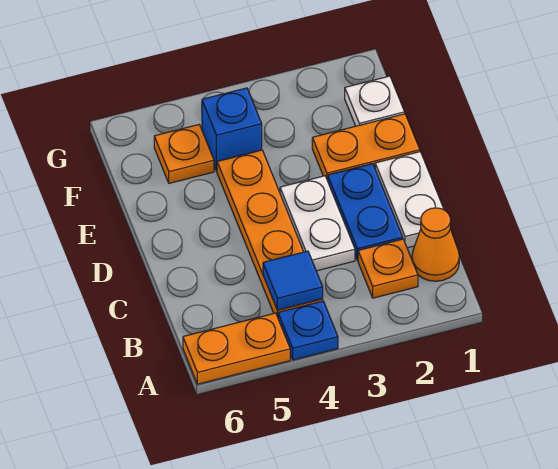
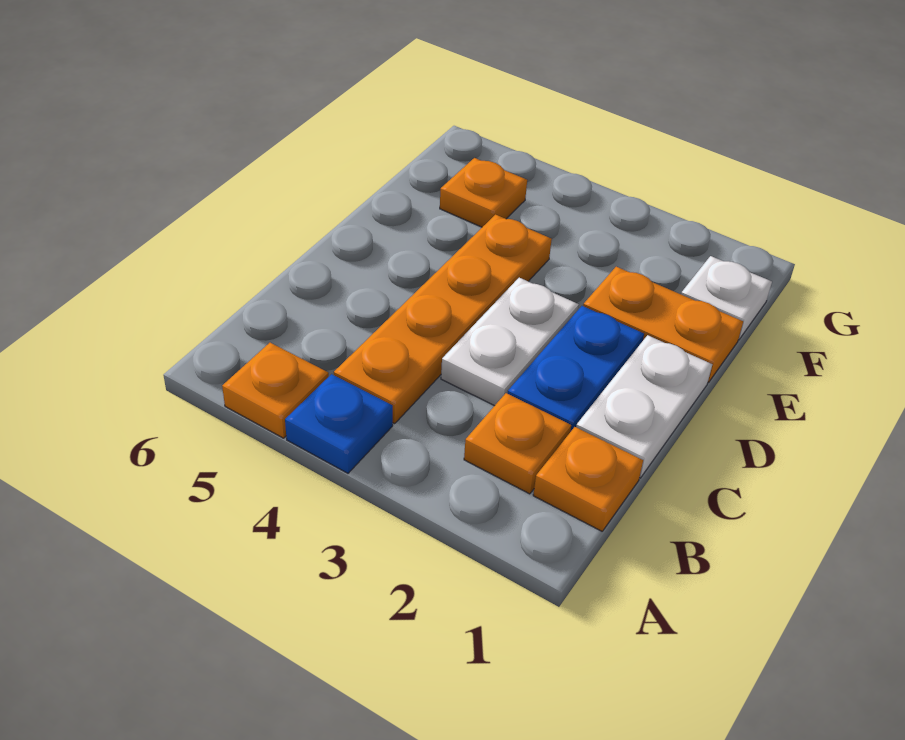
orange 1x2 plate [183,313,290,384] -> orange 1x1 plate [222,343,329,438]
orange 1x1 cone [412,208,459,281] -> orange 1x1 plate [533,427,643,531]
blue 1x1 tile [263,251,323,310] -> none
blue 1x1 brick [202,88,262,171] -> none

